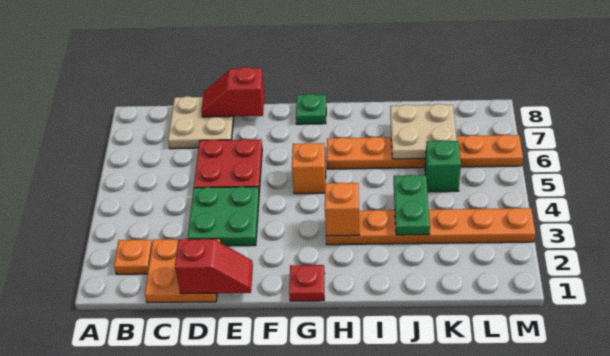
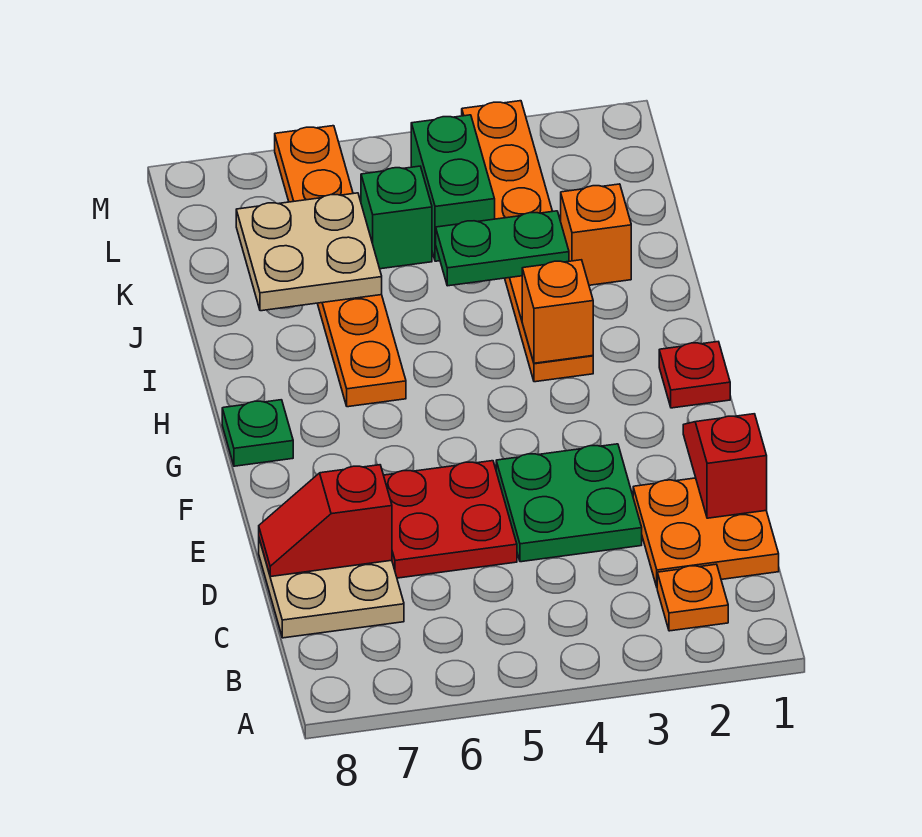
red 1x2 slope [202,67,264,117] -> red 1x2 slope turned to [259,465,392,577]
orange 1x1 brick [292,143,326,194] -> orange 1x1 brick moved to [561,184,631,285]
none -> green 1x2 brick [411,115,495,261]

